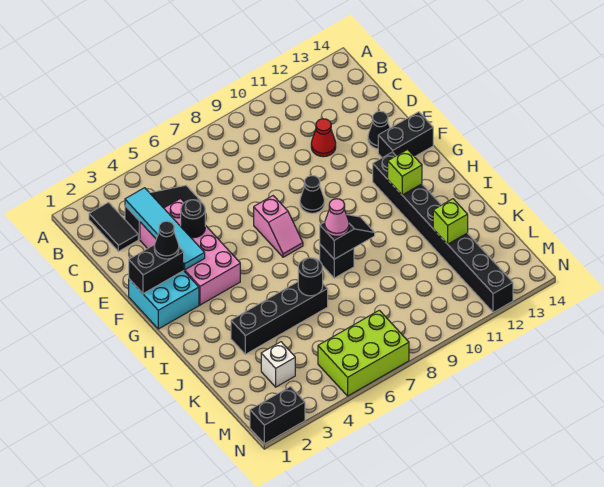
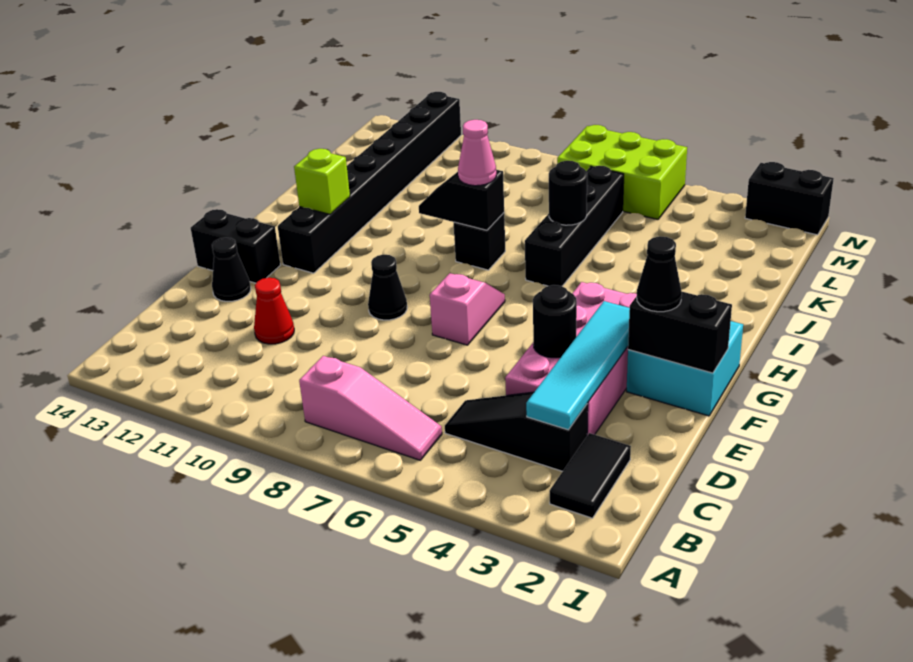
none -> pink 1x3 slope [299,356,442,460]
black 1x4 brick [231,282,328,354] -> black 1x4 brick turned to [525,166,624,286]
lime 1x1 brick [433,199,468,244] -> none
white 1x1 brick [261,342,295,387] -> none

